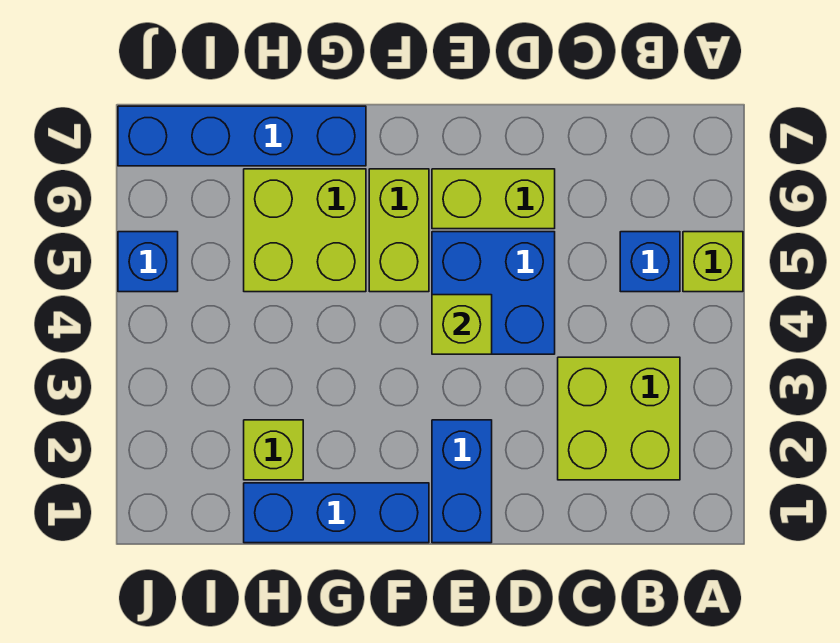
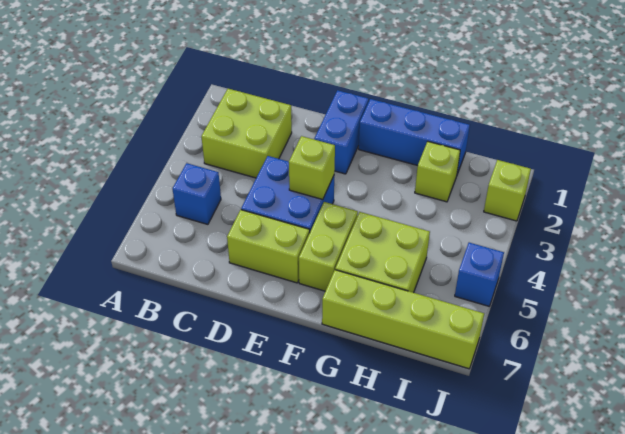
lime 1x1 brick [683,232,743,292] -> lime 1x1 brick moved to [484,160,531,221]
blue 1x4 brick [118,106,366,166] -> lime 1x4 brick [322,270,484,369]

